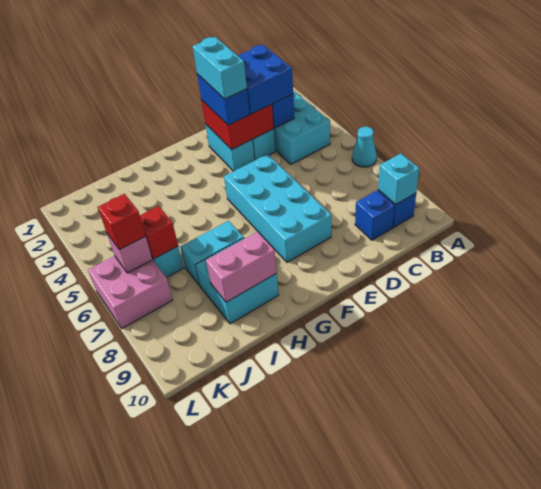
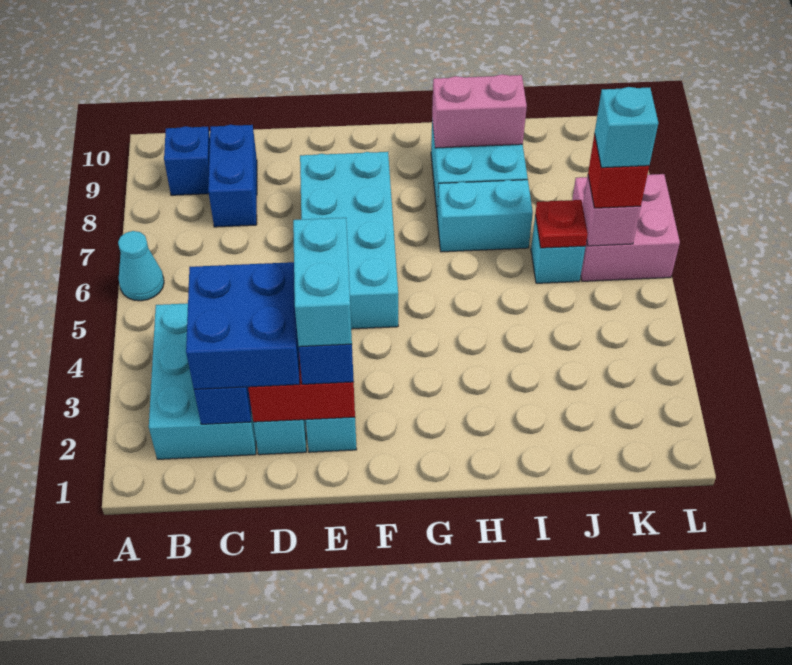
cyan 1x1 brick [378,154,419,205] -> cyan 1x1 brick moved to [595,87,658,168]
blue 1x1 brick [355,191,395,240] -> blue 1x2 brick [208,125,257,227]
red 1x1 brick [140,206,178,259] -> red 1x1 plate [535,200,588,248]

